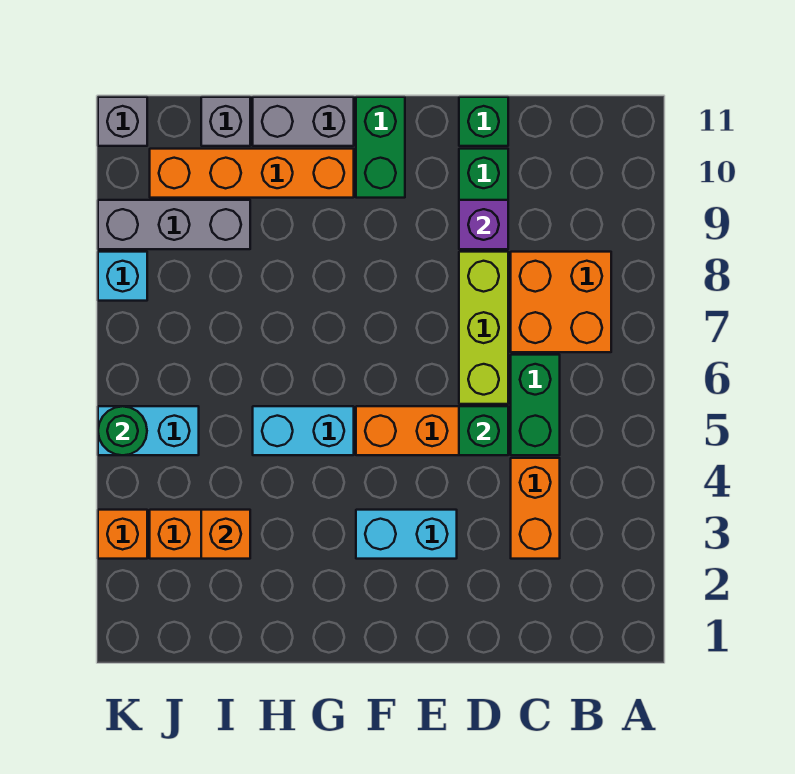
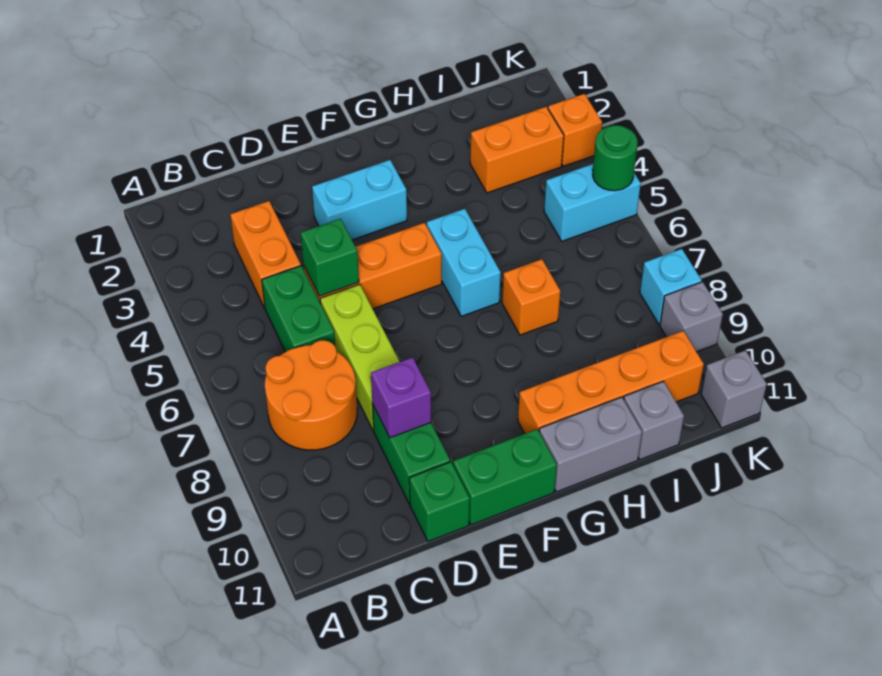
orange 2x2 brick [511,252,611,352] -> orange 2x2 round brick [265,340,357,450]
green 1x2 brick [356,97,405,198] -> green 1x2 brick turned to [453,429,557,525]
cyan 1x2 brick [253,406,354,455] -> cyan 1x2 brick turned to [427,209,501,316]
orange 1x1 brick [201,510,250,559] -> orange 1x1 brick moved to [502,259,560,335]
grey 1x3 brick [98,200,250,249] -> grey 1x1 brick [660,282,723,352]

